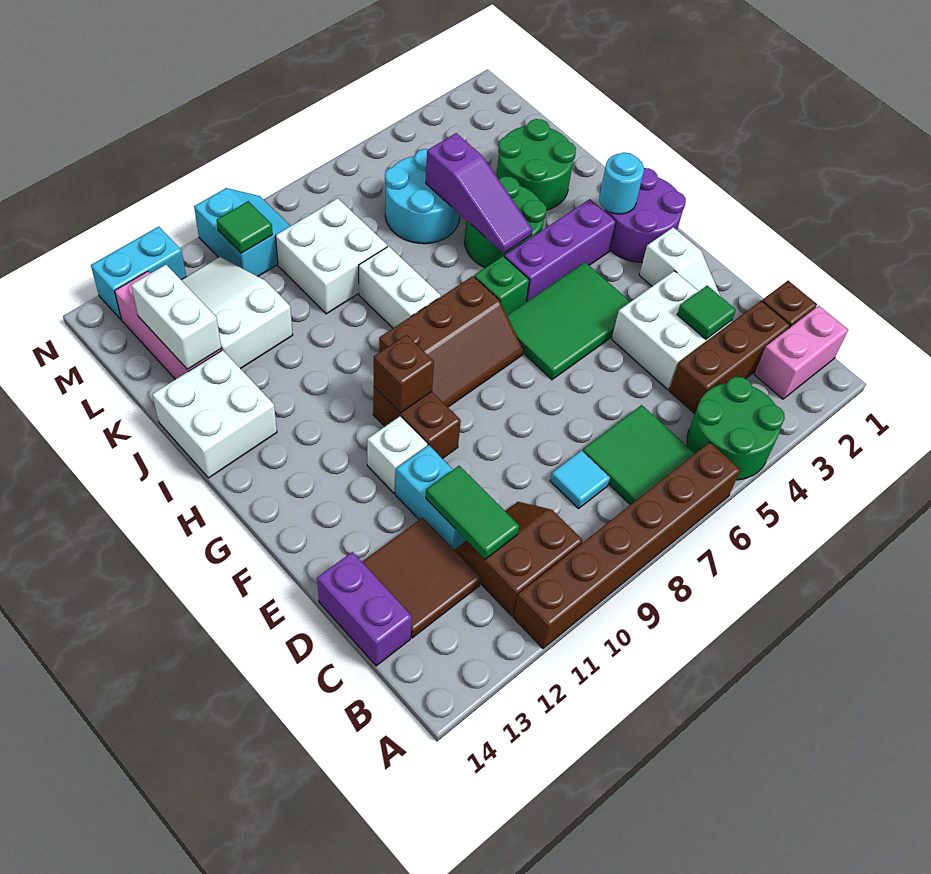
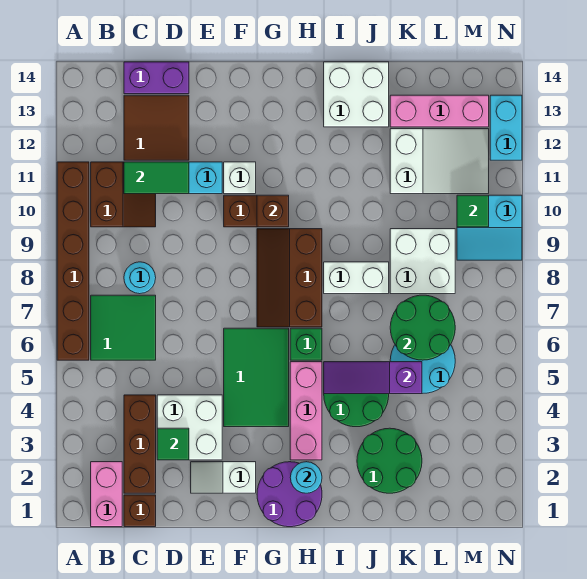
green 2x2 round brick [687,377,785,480] -> green 2x2 round brick moved to [390,295,455,360]
cyan 1x1 tile [550,450,610,509] -> cyan 1x1 round brick [124,262,156,294]
purple 1x3 brick [505,199,616,302] -> pink 1x3 brick [290,362,322,460]
white 1x2 brick [131,265,221,370] -> none

